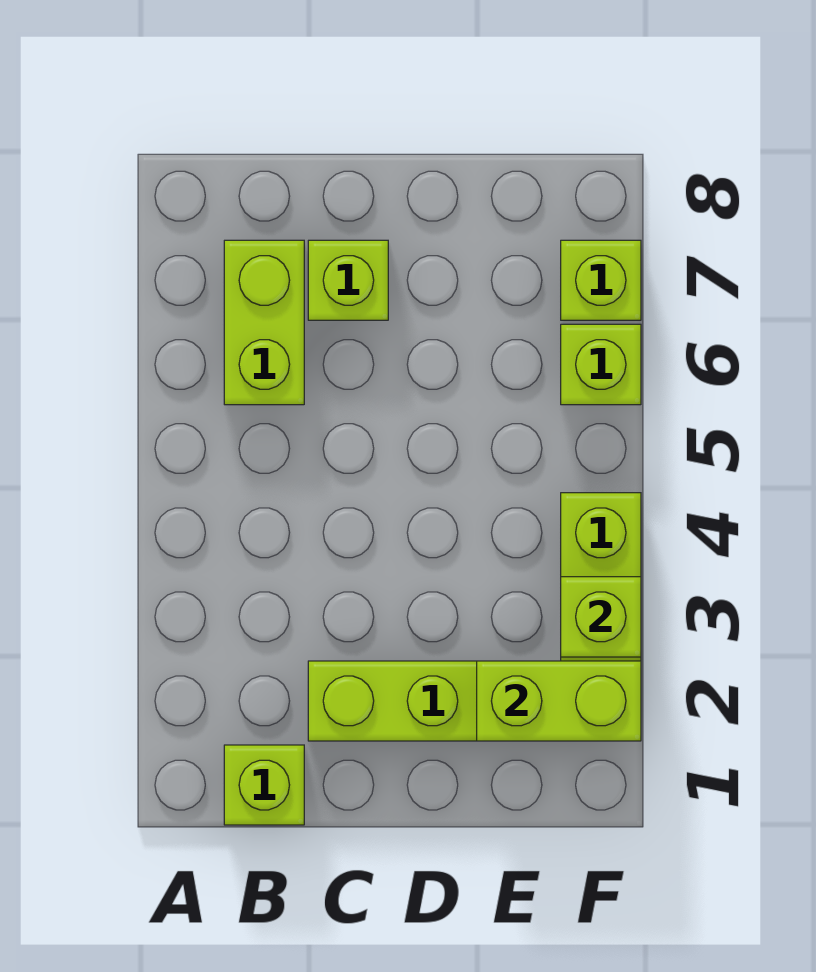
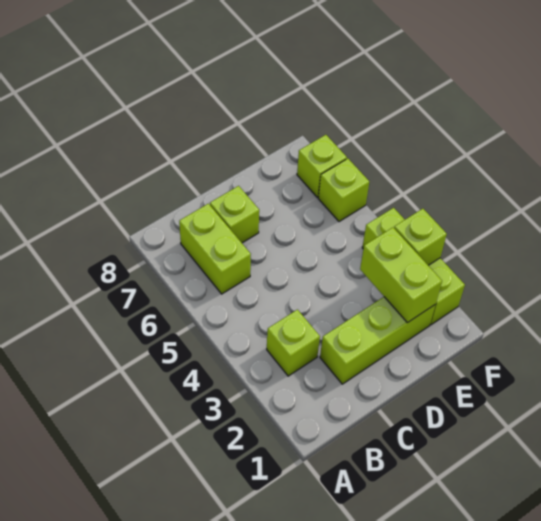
lime 1x1 brick [224,745,304,825] -> lime 1x1 brick moved to [267,310,320,376]
lime 1x2 brick [477,661,641,741] -> lime 1x2 brick turned to [360,228,442,323]

